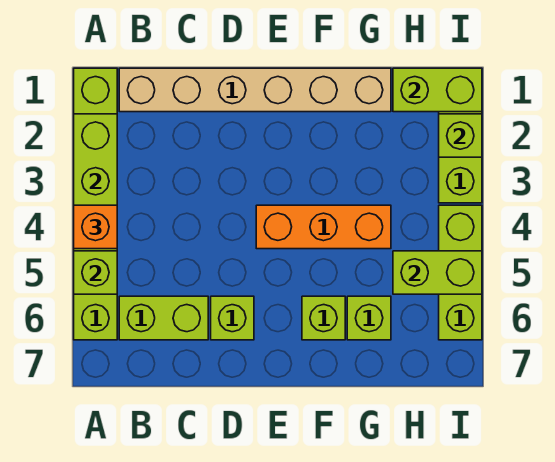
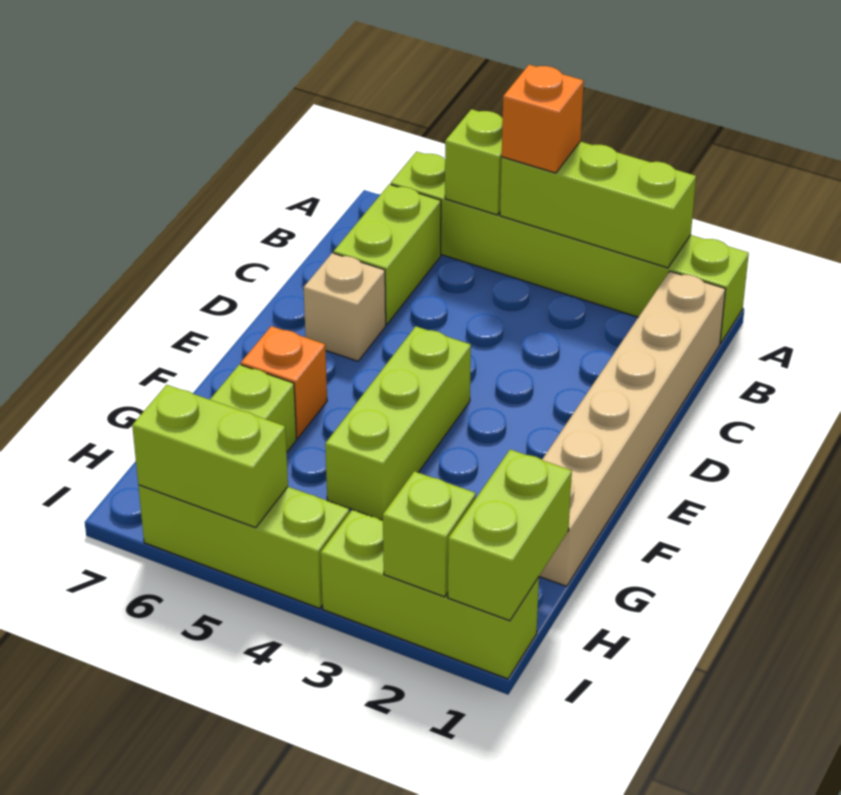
lime 1x1 brick [211,296,254,340] -> tan 1x1 brick [304,253,386,361]
orange 1x3 brick [256,205,391,249] -> lime 1x3 brick [325,326,471,520]
lime 1x1 brick [302,296,345,340] -> orange 1x1 brick [241,326,327,438]
lime 1x2 brick [393,251,482,294] -> lime 1x2 brick turned to [132,385,288,528]

